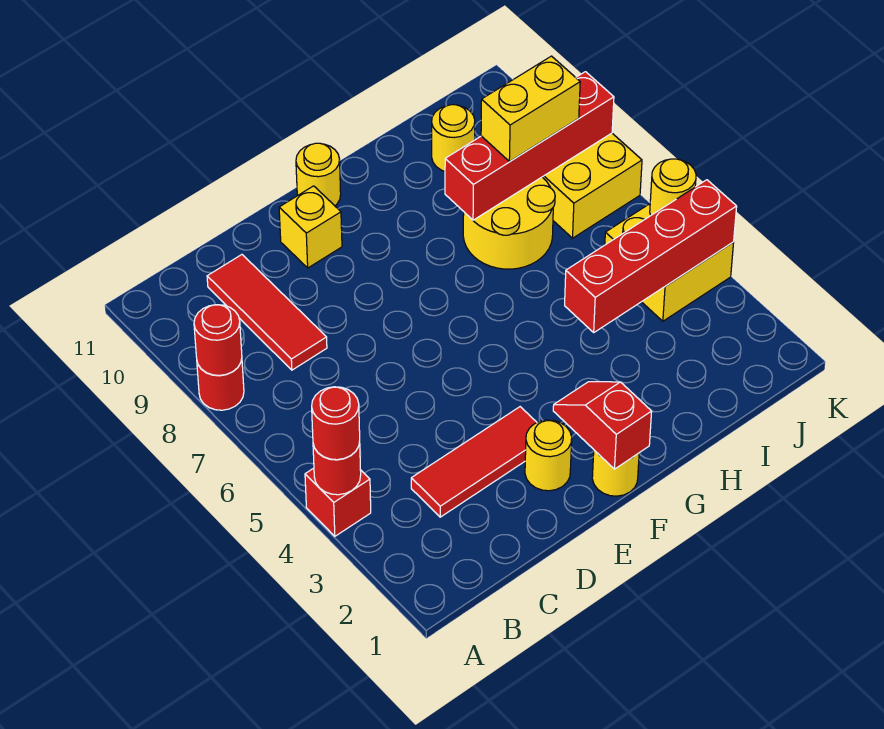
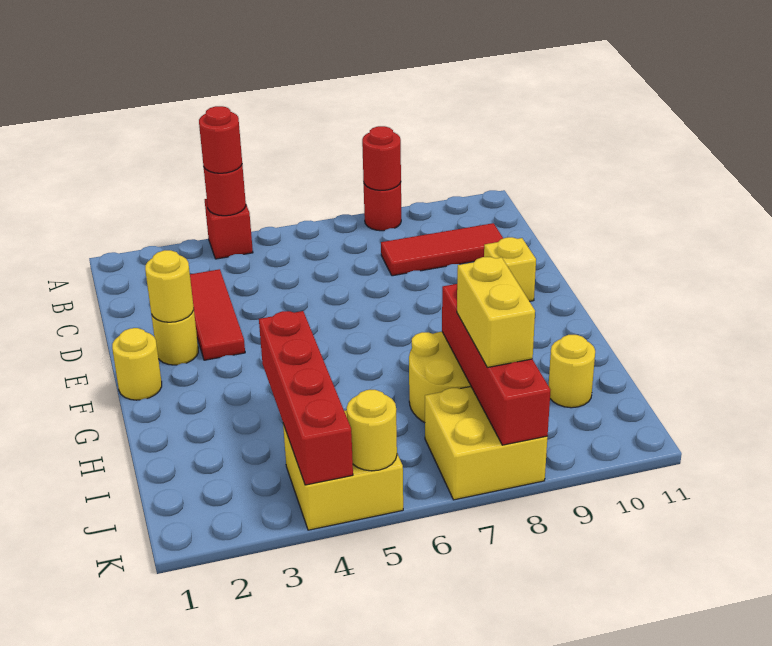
red 1x2 slope [553,382,652,469] -> none
yellow 1x1 round brick [296,143,341,206] -> yellow 1x1 round brick moved to [145,250,194,322]

